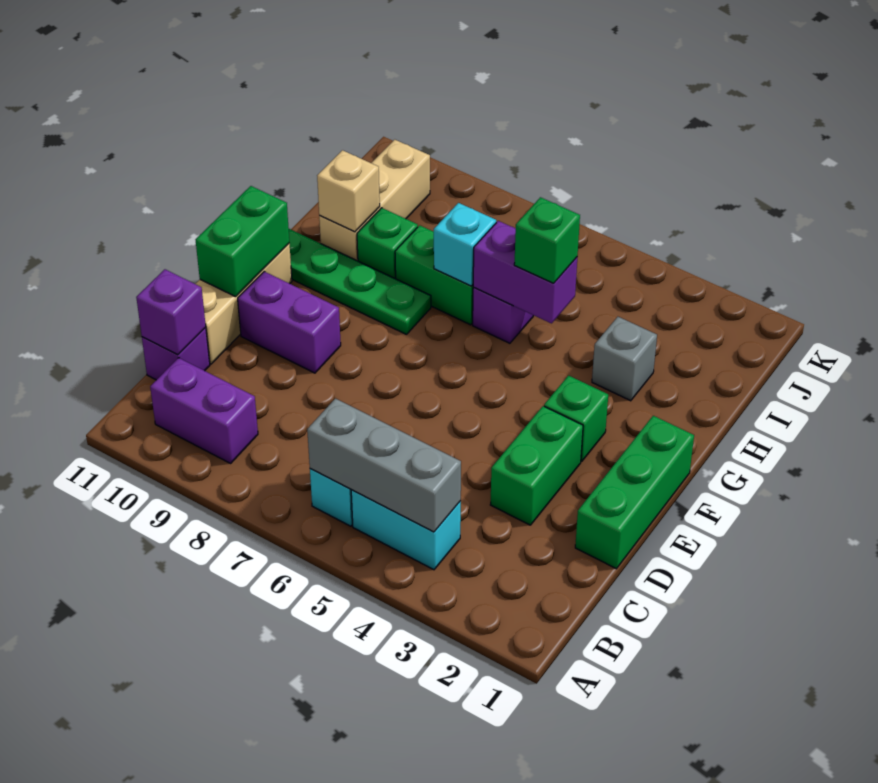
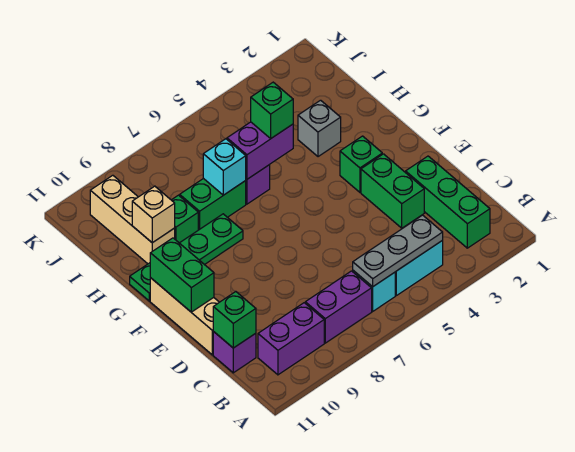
grey 1x3 brick [307,398,461,532] -> grey 1x3 plate [353,215,443,287]
purple 1x1 brick [136,269,206,355] -> green 1x1 brick [213,292,256,348]
green 1x3 brick [575,416,694,569] -> green 1x3 brick moved to [406,156,490,248]
purple 1x2 brick [238,272,341,373] -> purple 1x2 brick moved to [305,271,372,343]

